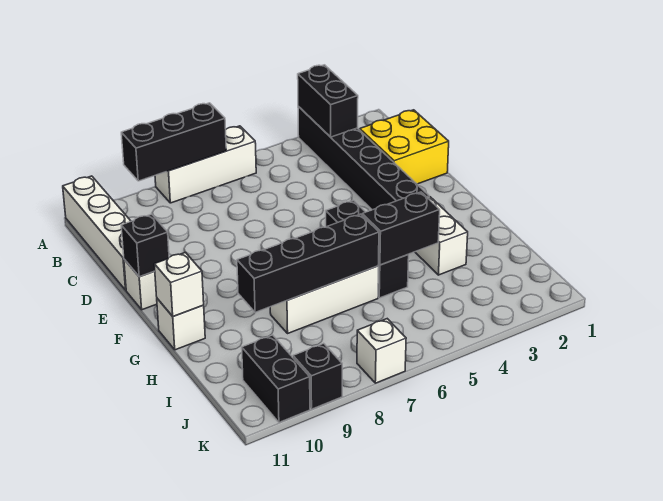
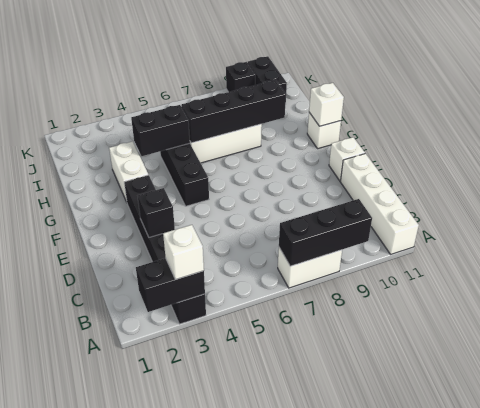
black 1x2 brick [298,65,358,137] -> black 1x2 brick turned to [136,258,205,312]
white 1x3 brick [155,126,256,203] -> white 1x2 brick [278,248,342,288]
yellow 2x2 brick [360,110,449,184] -> none
black 1x1 brick [121,214,169,277] -> black 1x1 brick moved to [138,188,175,237]
white 1x1 brick [357,319,406,383] -> white 1x1 brick moved to [163,225,204,280]

